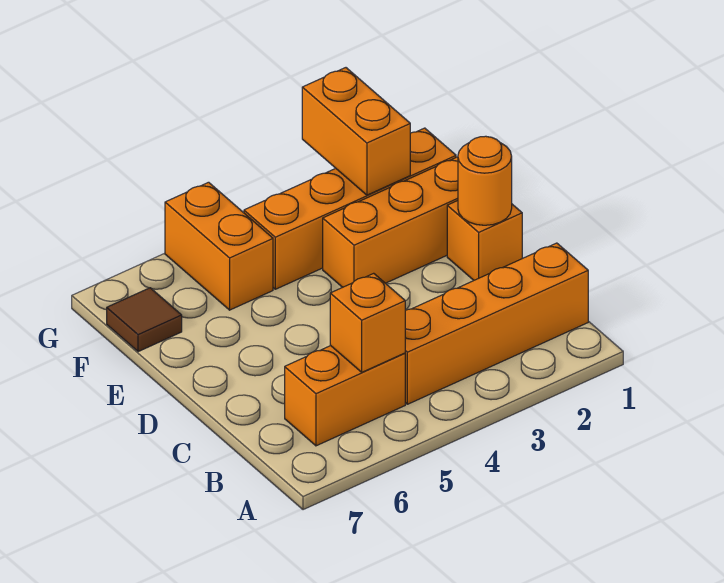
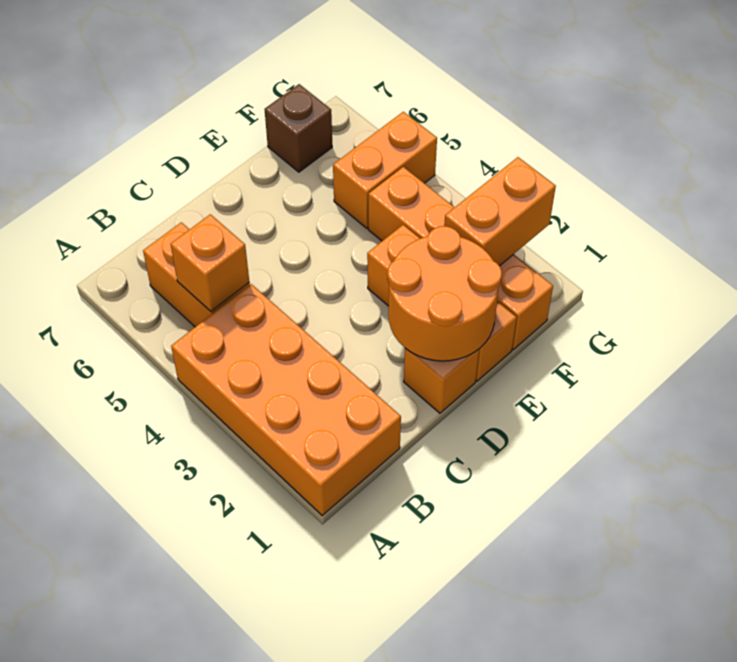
orange 1x4 brick [405,243,588,404] -> orange 2x4 brick [171,284,401,516]
orange 1x1 round brick [458,136,512,225] -> orange 2x2 round brick [387,226,502,361]
brown 1x1 tile [107,288,182,352] -> brown 1x1 brick [265,84,332,172]

